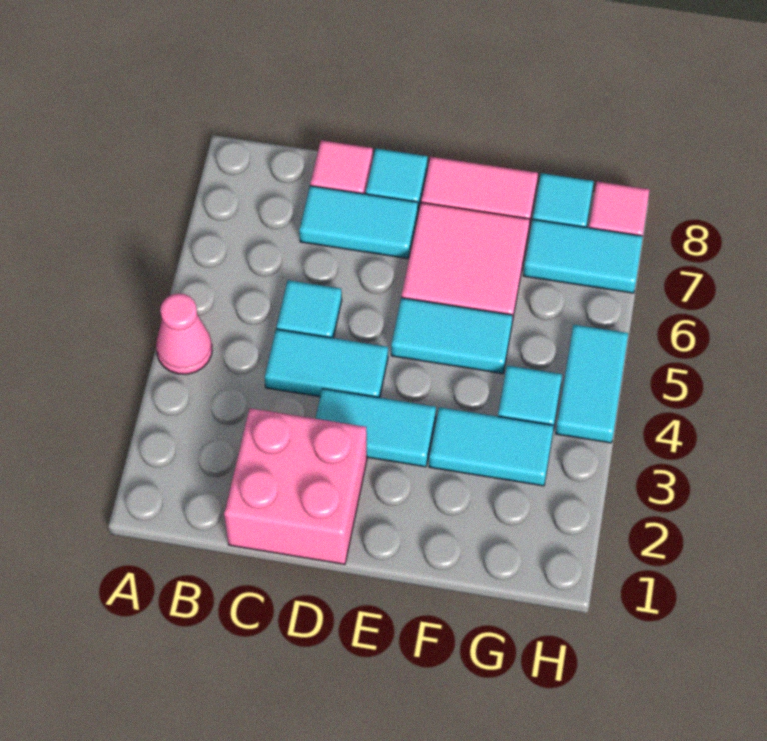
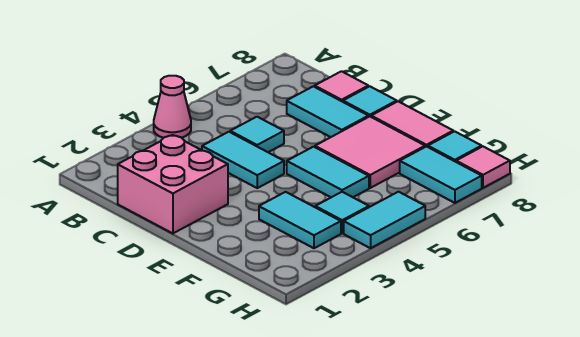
cyan 1x2 tile [315,389,436,467] -> none

